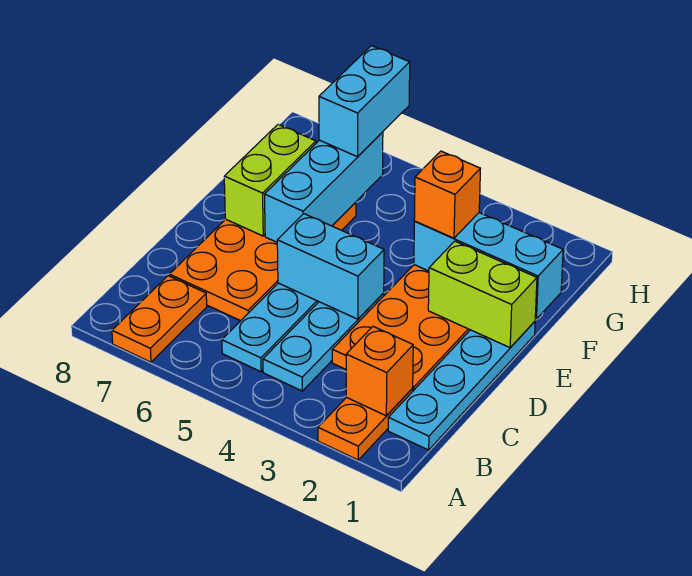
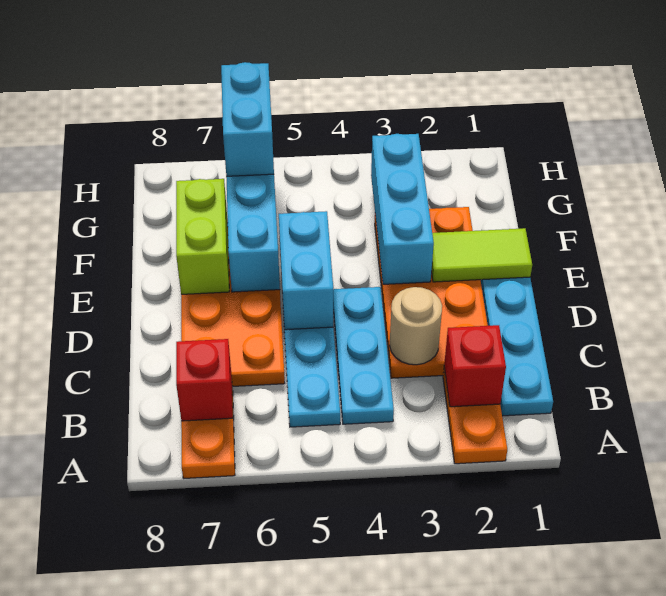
orange 1x1 brick [346,326,413,416] -> red 1x1 brick [444,325,506,407]
none -> red 1x1 brick [176,339,233,421]
none -> tan 1x1 round brick [390,287,442,365]
cyan 1x2 brick [277,214,384,319] -> cyan 1x2 brick turned to [279,211,333,330]
lime 1x2 brick [428,241,537,348] -> lime 1x2 tile [432,228,532,282]
cyan 1x3 brick [414,213,563,319] -> cyan 1x3 brick turned to [371,134,434,284]
orange 1x1 brick [414,151,480,238] -> none

